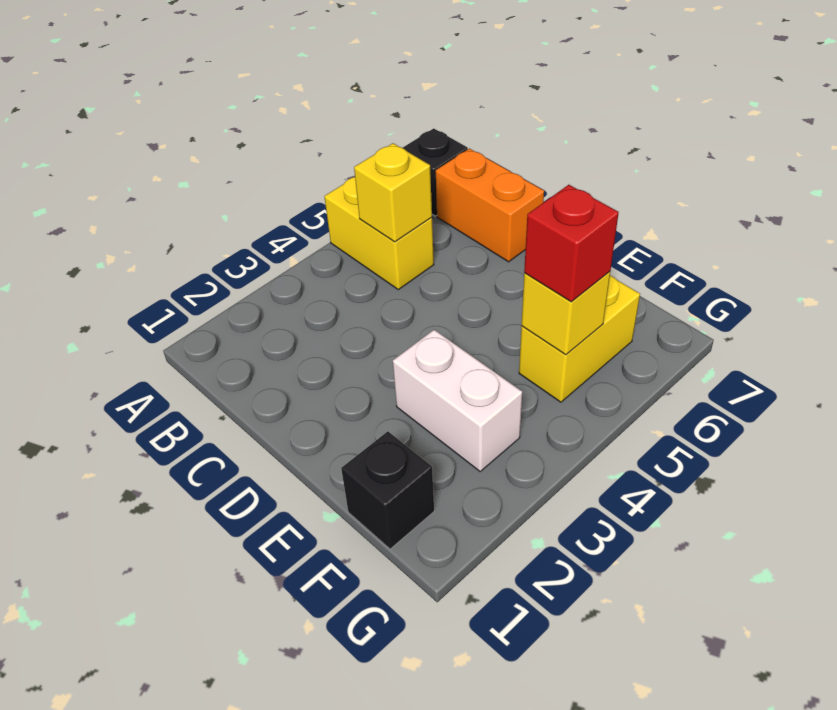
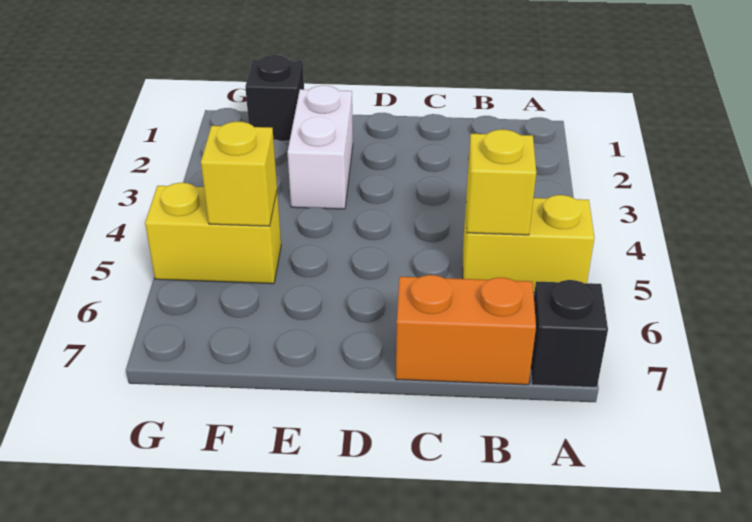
white 1x2 brick [393,330,522,471] -> white 1x2 brick turned to [287,85,353,209]
yellow 1x2 brick [519,276,640,402] -> yellow 1x2 brick turned to [145,183,281,284]
red 1x1 brick [524,185,619,302] -> none

